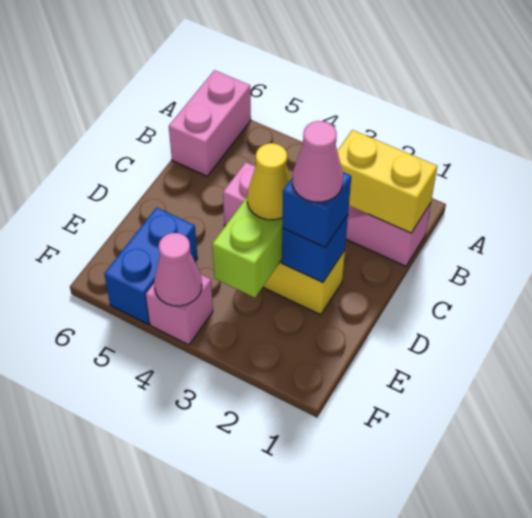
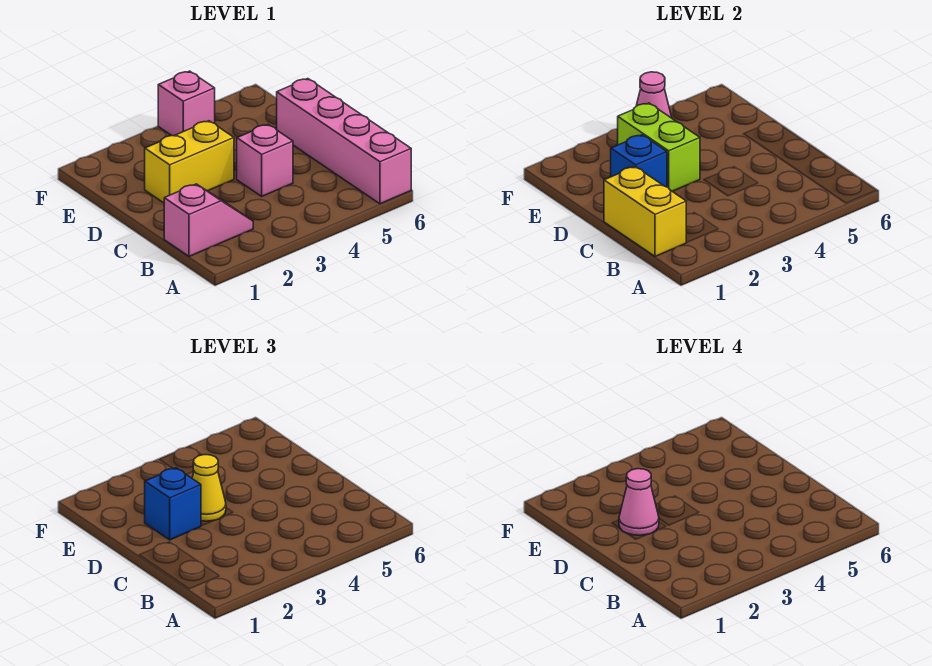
pink 1x2 brick [169,70,251,176] -> pink 1x4 brick [277,79,411,204]
yellow 1x2 brick [337,130,437,233] -> yellow 1x2 brick turned to [604,167,687,256]
blue 1x2 brick [104,207,197,324] -> none

